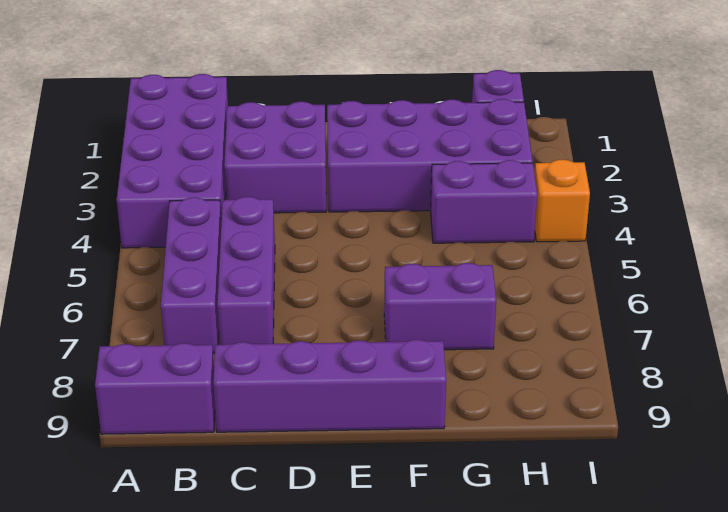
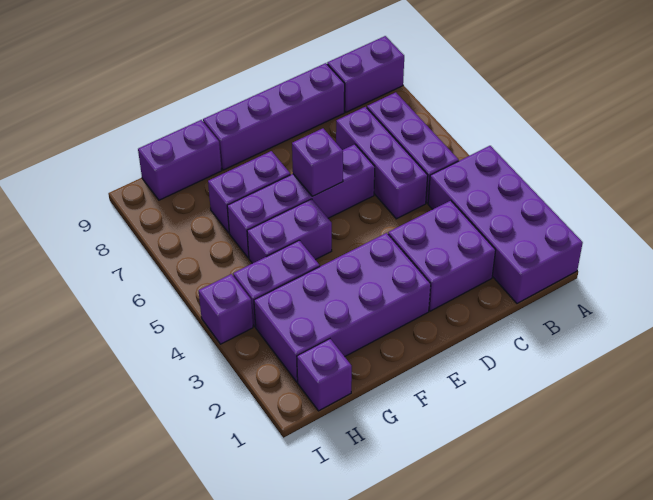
none -> purple 1x4 brick [227,144,375,258]
none -> purple 1x1 brick [292,128,343,196]
none -> purple 1x2 brick [247,199,332,263]
none -> purple 1x2 brick [138,120,222,200]
orange 1x1 brick [535,160,590,242] -> purple 1x1 brick [199,274,253,344]

